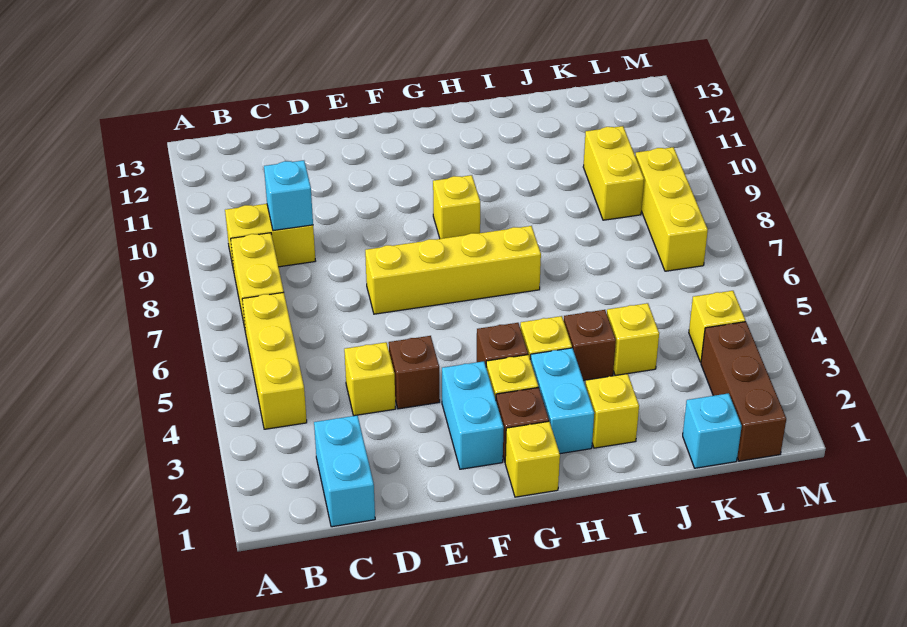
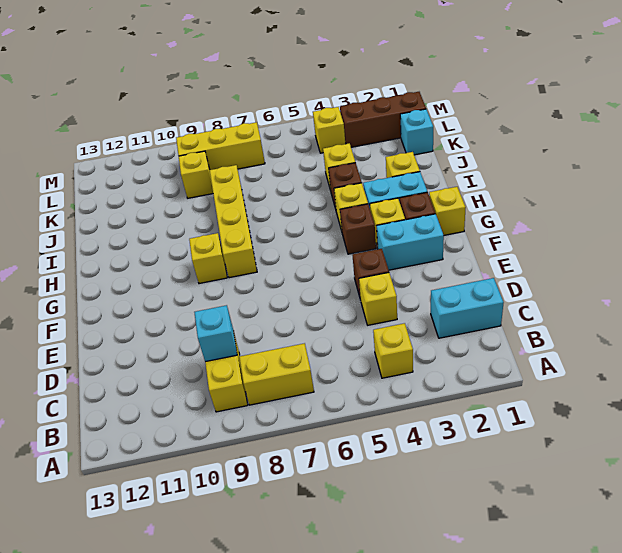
yellow 1x3 brick [242,292,307,429] -> yellow 1x1 brick [373,323,413,378]
yellow 1x4 brick [365,226,541,314] -> yellow 1x4 brick moved to [210,165,257,278]
yellow 1x2 brick [583,126,644,220] -> yellow 1x1 brick [179,151,213,198]

